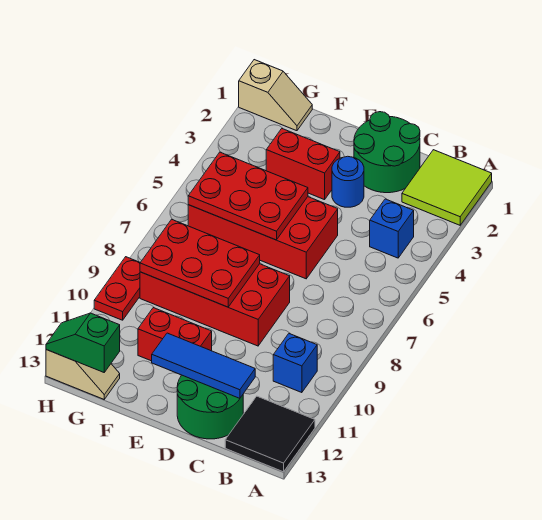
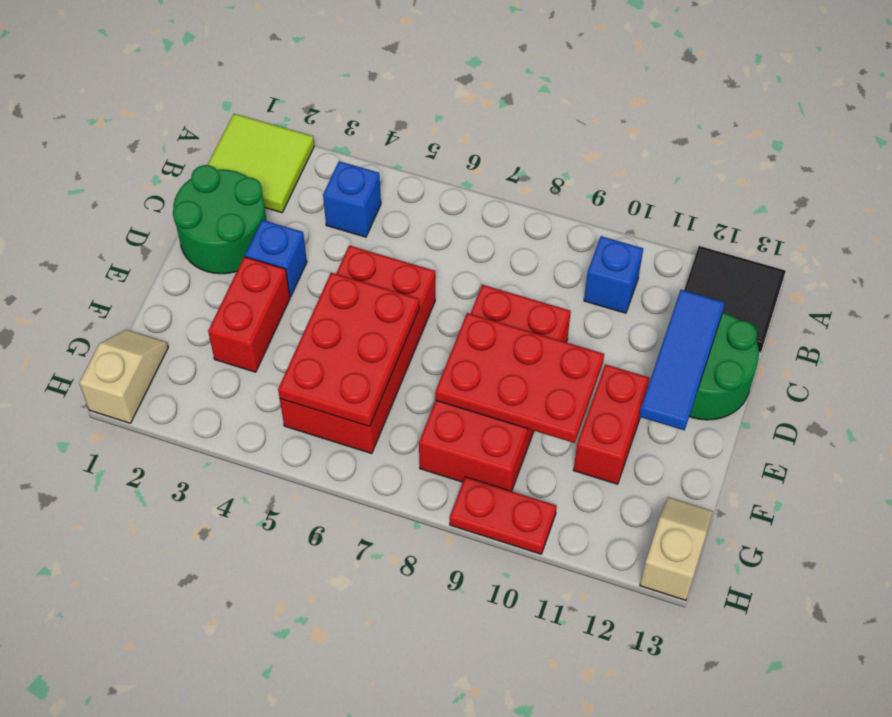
blue 1x1 round brick [332,156,364,207] -> blue 1x1 brick [245,220,307,297]
red 2x3 plate [140,219,260,307] -> red 2x3 plate turned to [435,313,604,443]
green 1x2 slope [46,313,120,372] -> none

